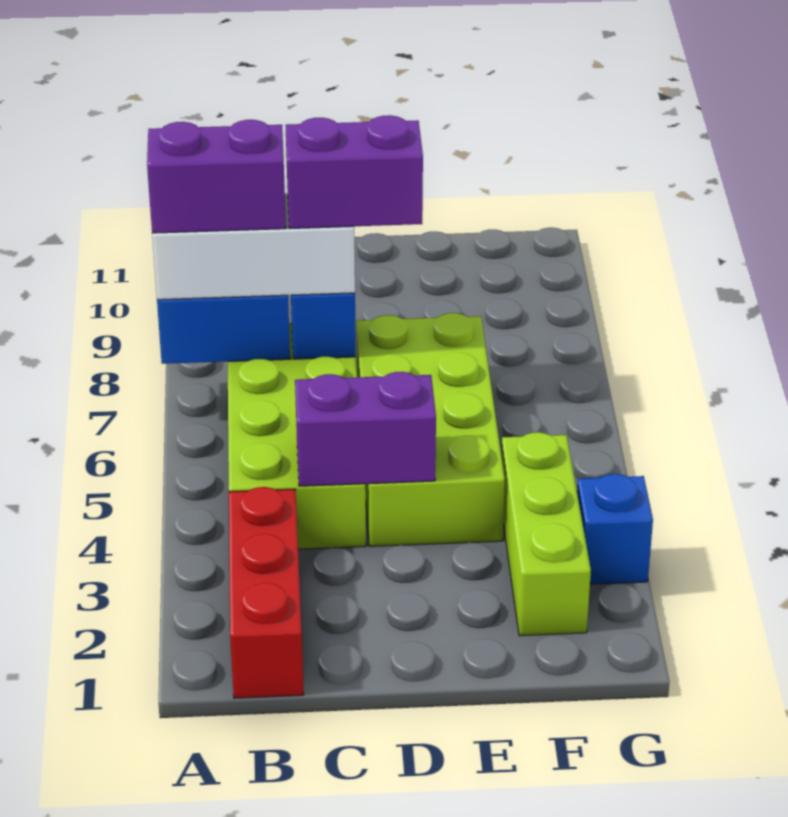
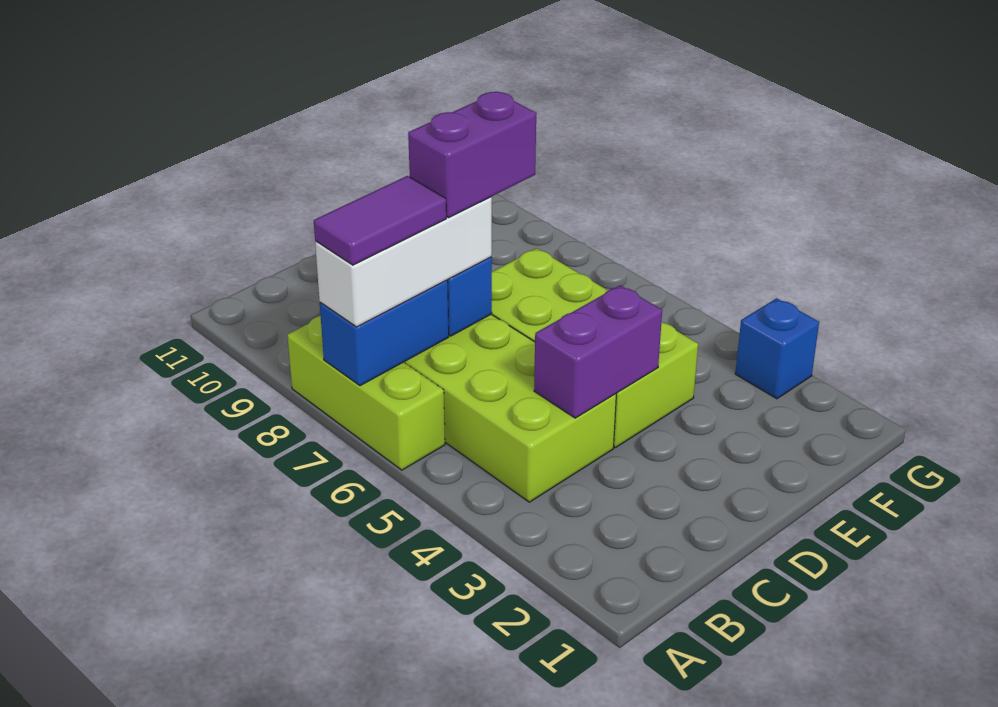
purple 1x2 brick [147,120,286,233] -> purple 1x2 tile [314,176,446,265]
red 1x3 brick [229,487,304,698] -> none
lime 1x3 brick [501,432,591,636] -> lime 1x3 brick moved to [287,316,445,470]

